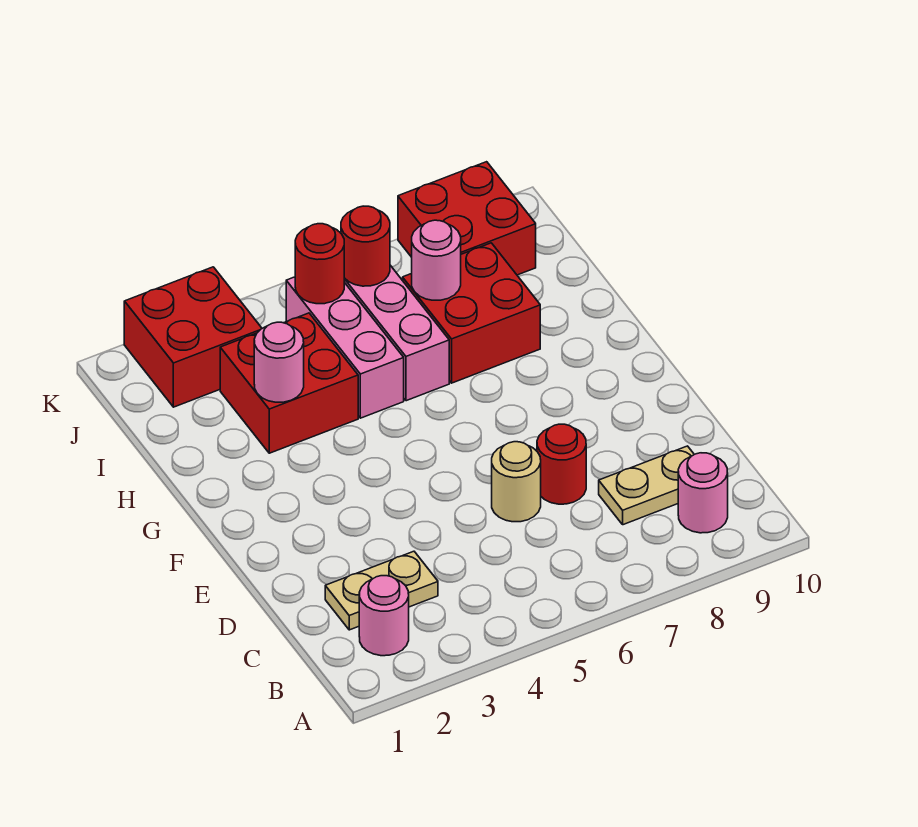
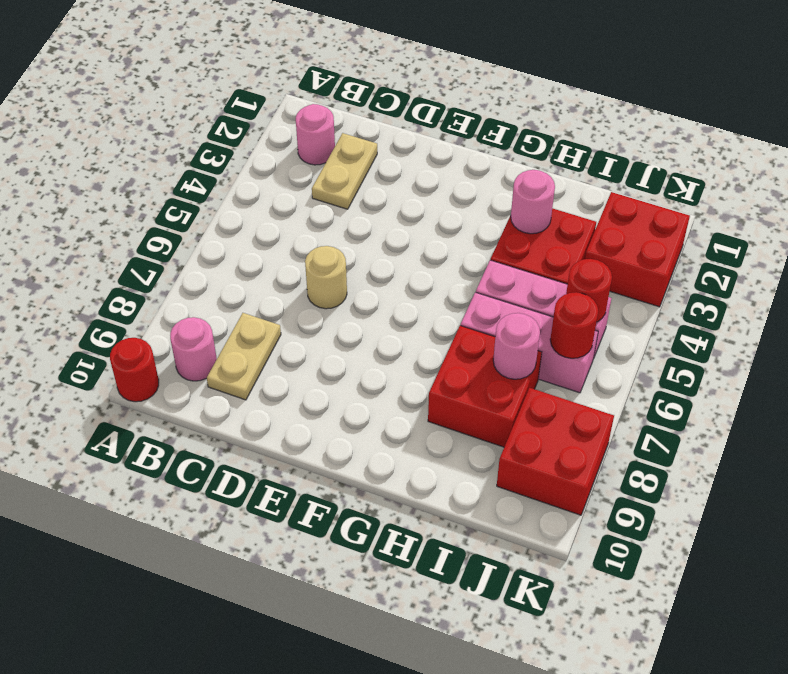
red 1x1 round brick [537,424,586,504] -> red 1x1 round brick moved to [110,338,159,402]

